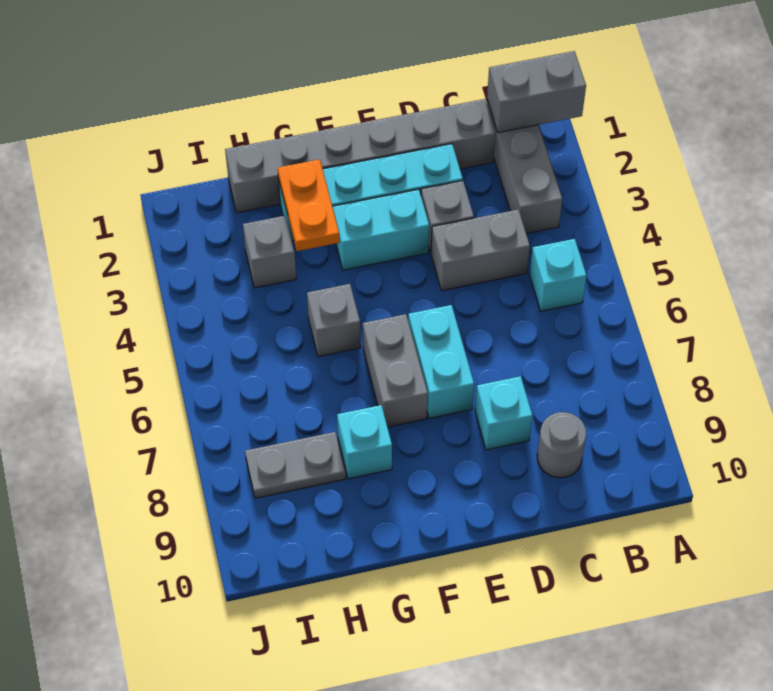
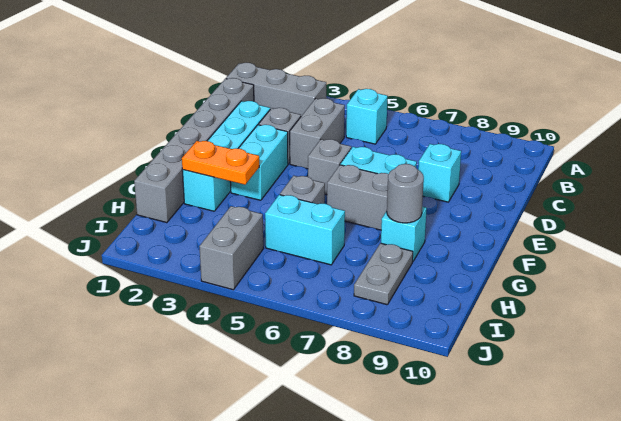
grey 1x2 brick [487,51,586,132] -> grey 1x2 brick moved to [199,206,263,290]
grey 1x1 round brick [537,412,586,478] -> grey 1x1 round brick moved to [387,164,424,223]
grey 1x1 brick [243,216,296,288] -> grey 1x1 brick moved to [308,139,351,195]
none -> cyan 1x2 brick [265,195,345,265]

